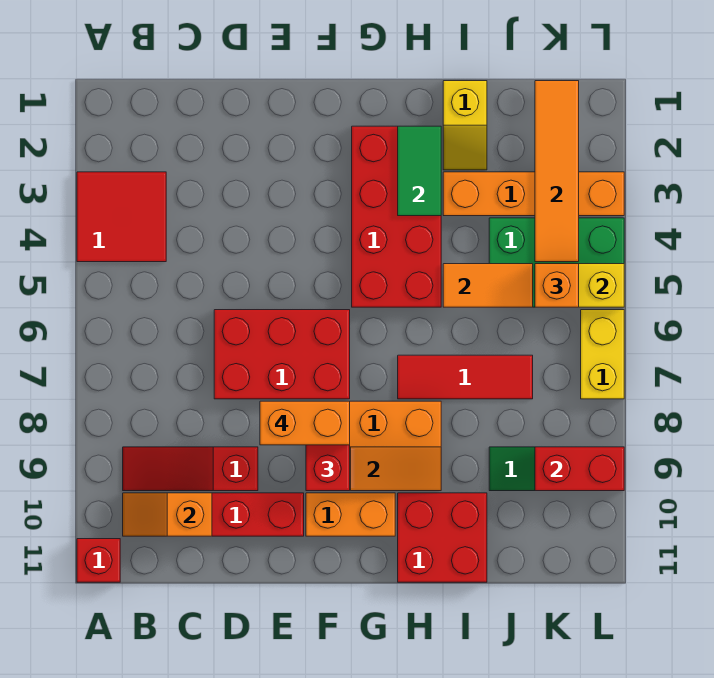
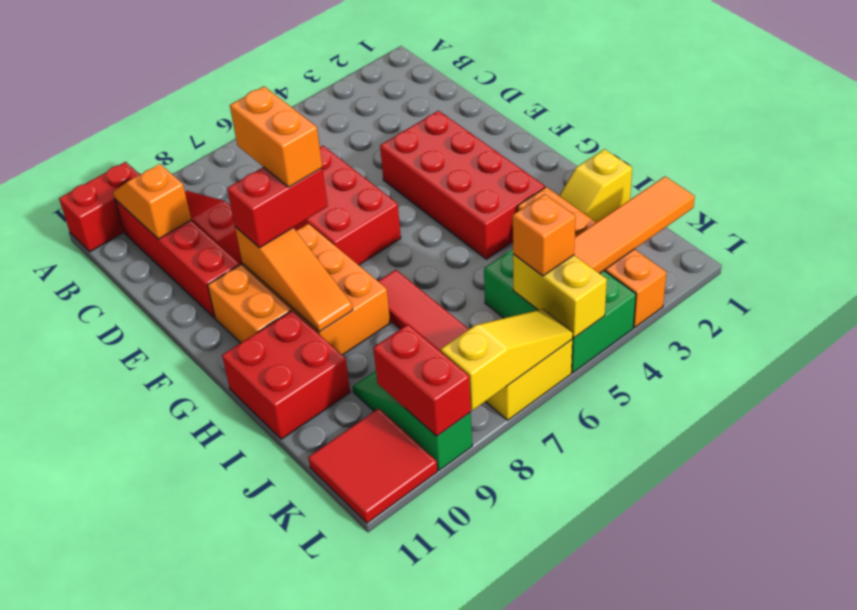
red 2x2 tile [77,172,166,262] -> red 2x2 tile moved to [308,409,438,523]
red 1x1 brick [77,539,120,582] -> red 1x2 brick [59,162,140,252]
red 2x4 brick [352,126,441,307] -> red 2x4 brick turned to [380,111,545,259]
green 1x2 tile [398,126,441,216] -> none
orange 1x2 tile [443,264,533,307] -> none
none -> yellow 1x3 slope [441,309,573,410]

